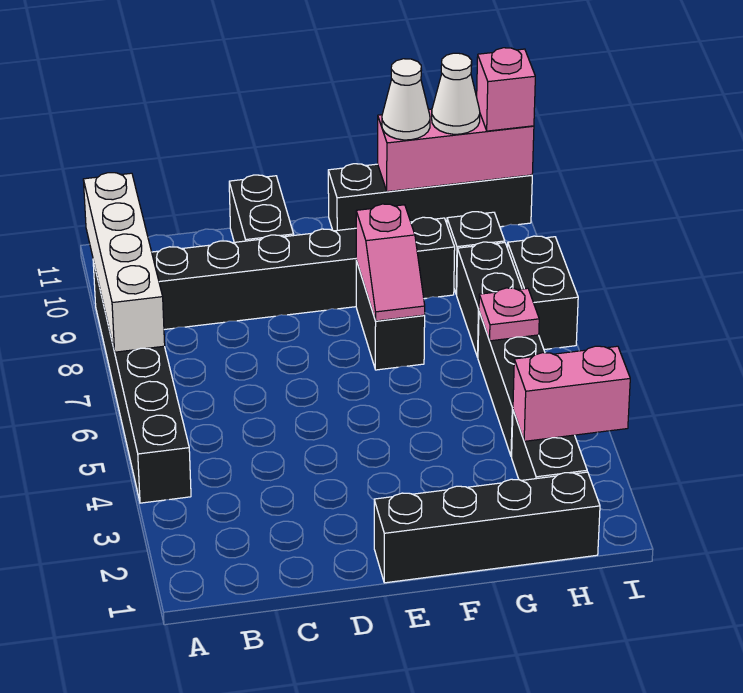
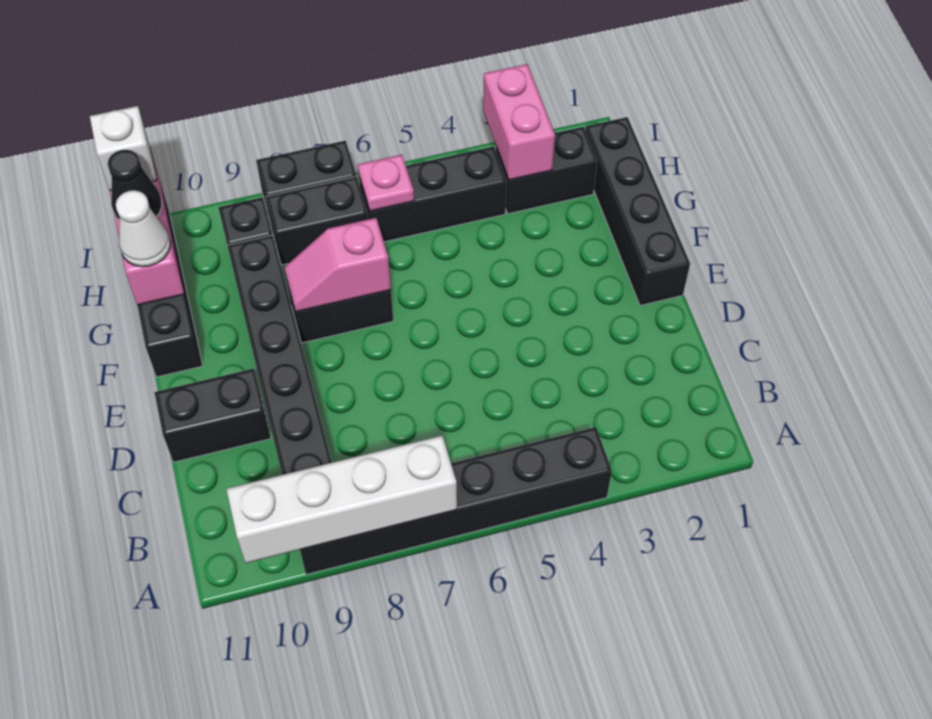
pink 1x2 slope [356,204,425,321] -> pink 1x2 slope turned to [284,218,391,312]
white 1x1 cone [432,53,480,134] -> black 1x1 cone [108,150,162,221]
pink 1x1 brick [477,48,535,131] -> white 1x1 brick [90,106,157,191]

